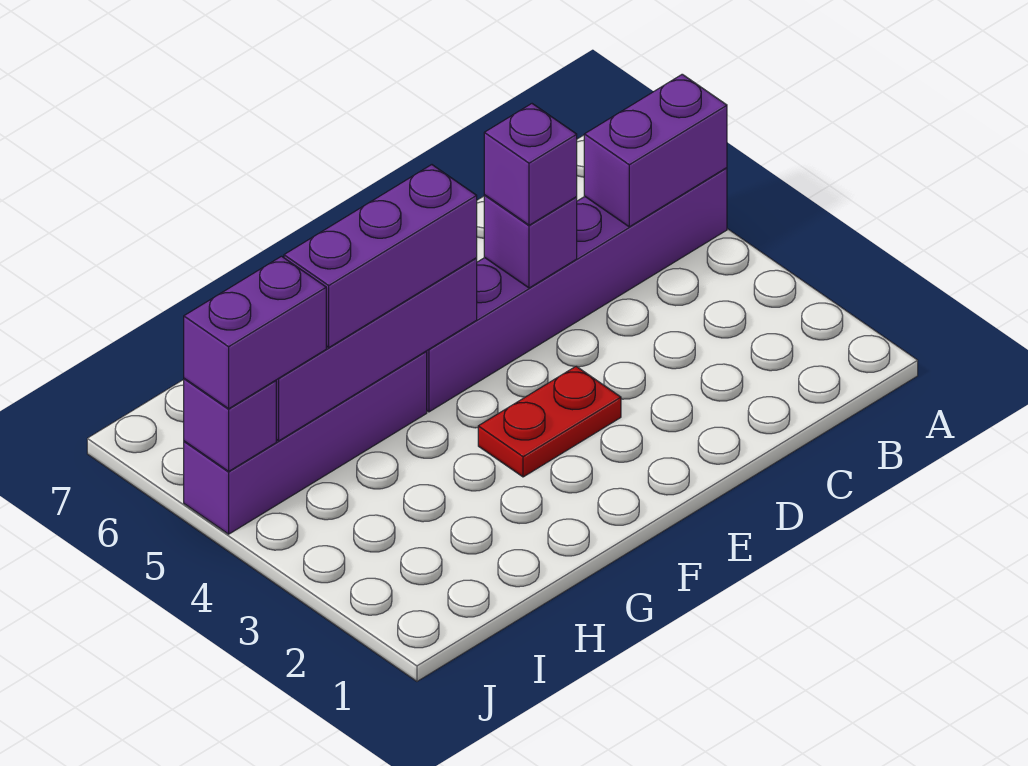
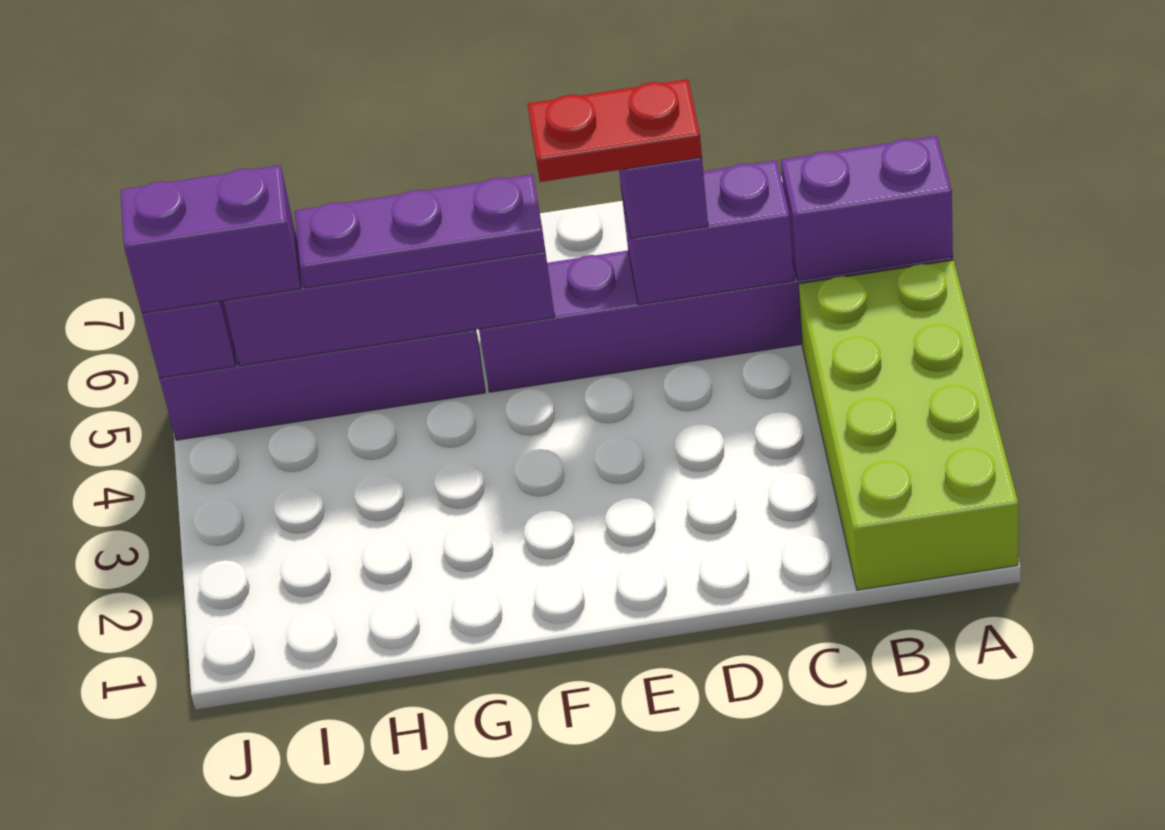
none -> lime 2x4 brick [798,260,1018,590]
purple 1x1 brick [484,195,577,288] -> purple 1x2 brick [621,160,794,305]
red 1x2 plate [478,366,621,477] -> red 1x2 plate moved to [528,79,702,182]
purple 1x3 brick [284,165,477,347] -> purple 1x3 plate [295,174,545,288]

